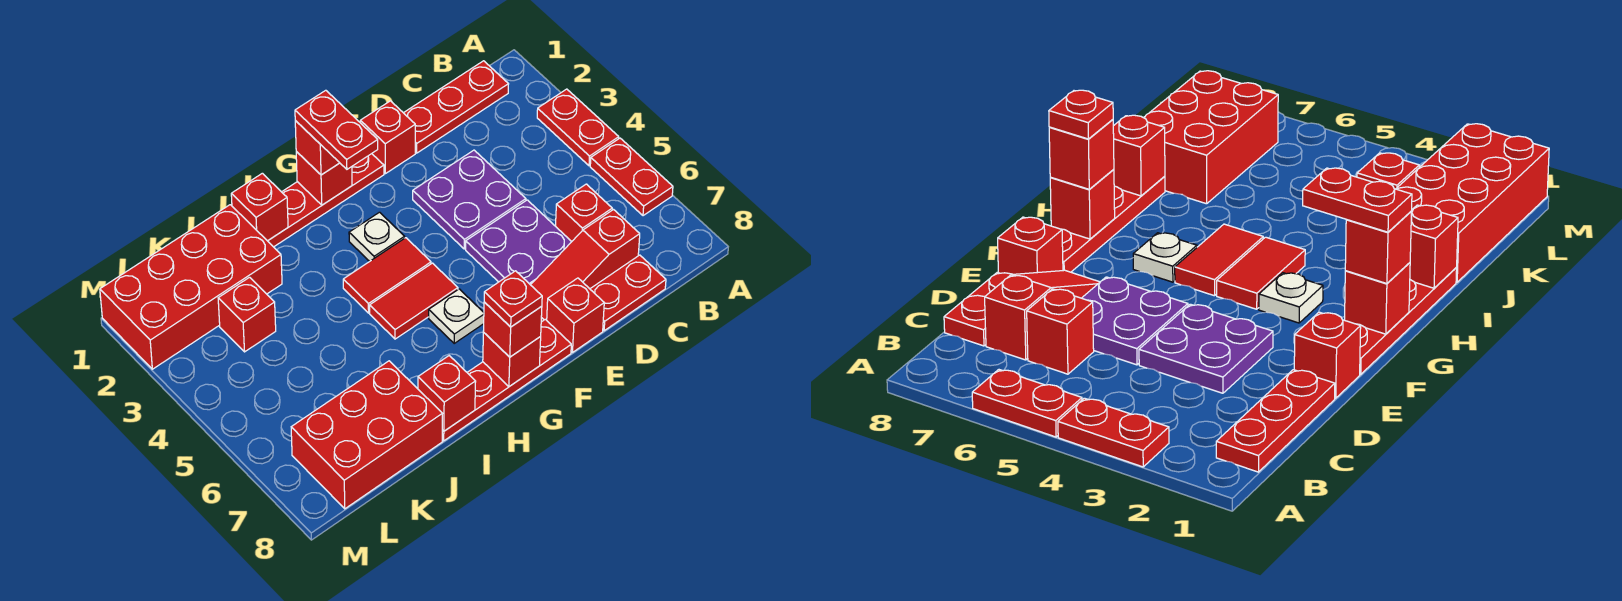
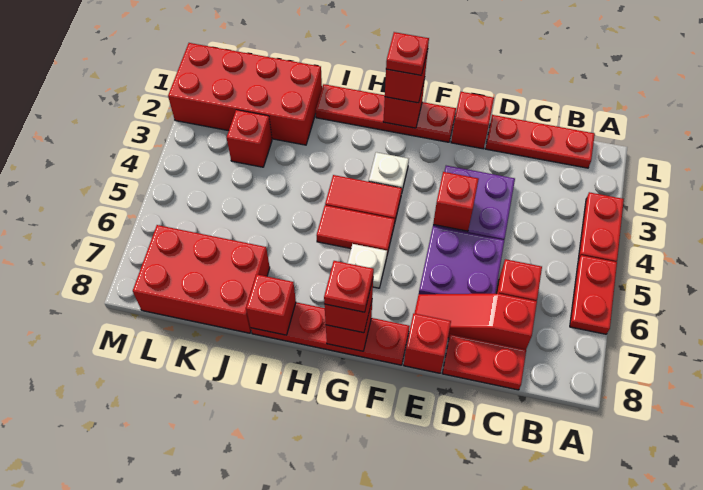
red 1x2 plate [295,90,378,169] -> red 1x1 plate [386,32,429,75]
red 1x1 brick [231,173,288,241] -> red 1x1 brick moved to [433,172,479,231]

